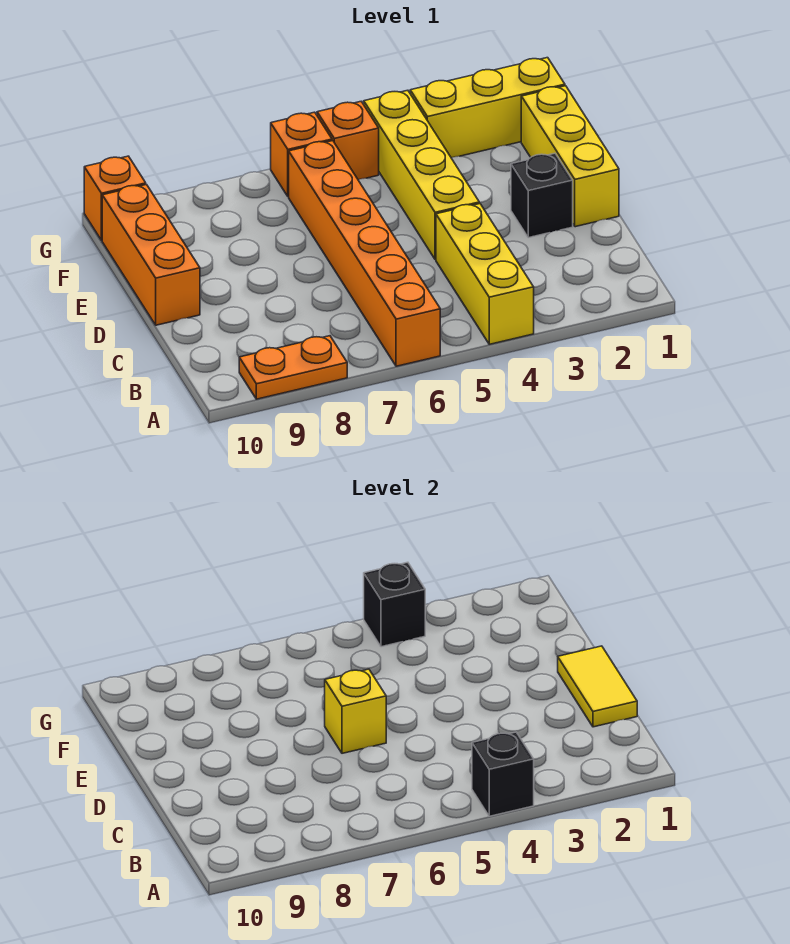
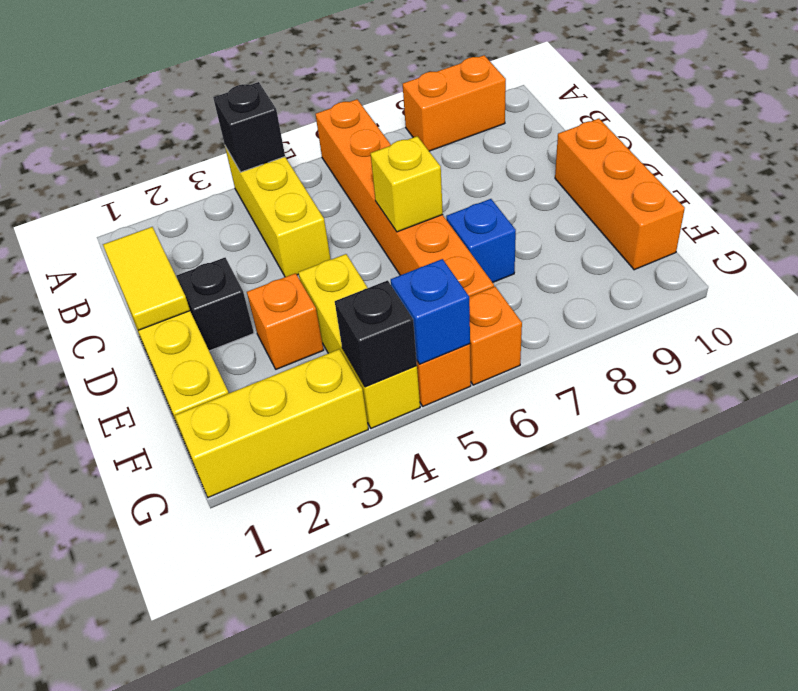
orange 1x2 plate [239,336,347,399] -> orange 1x2 brick [403,55,506,151]
yellow 1x4 brick [364,90,479,260] -> yellow 1x3 brick [298,254,420,428]
none -> blue 1x1 brick [446,199,516,283]
none -> blue 1x1 brick [391,259,470,364]
orange 1x1 brick [84,156,146,240] -> orange 1x1 brick moved to [247,273,324,369]

